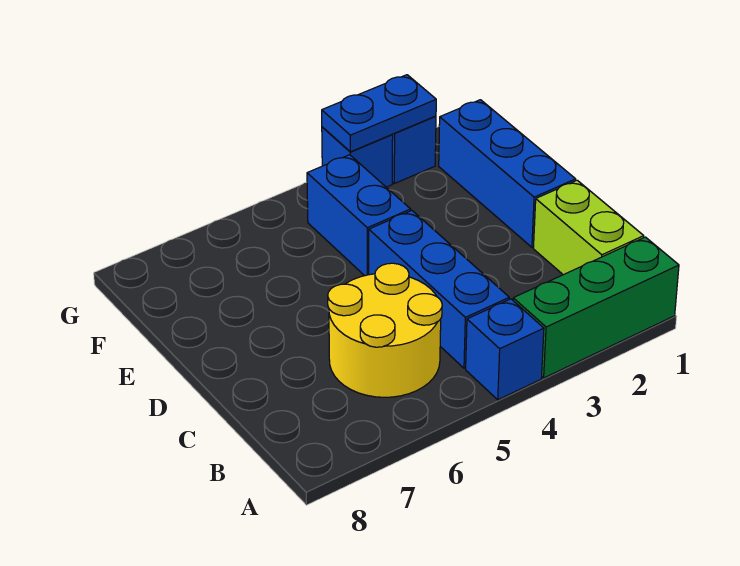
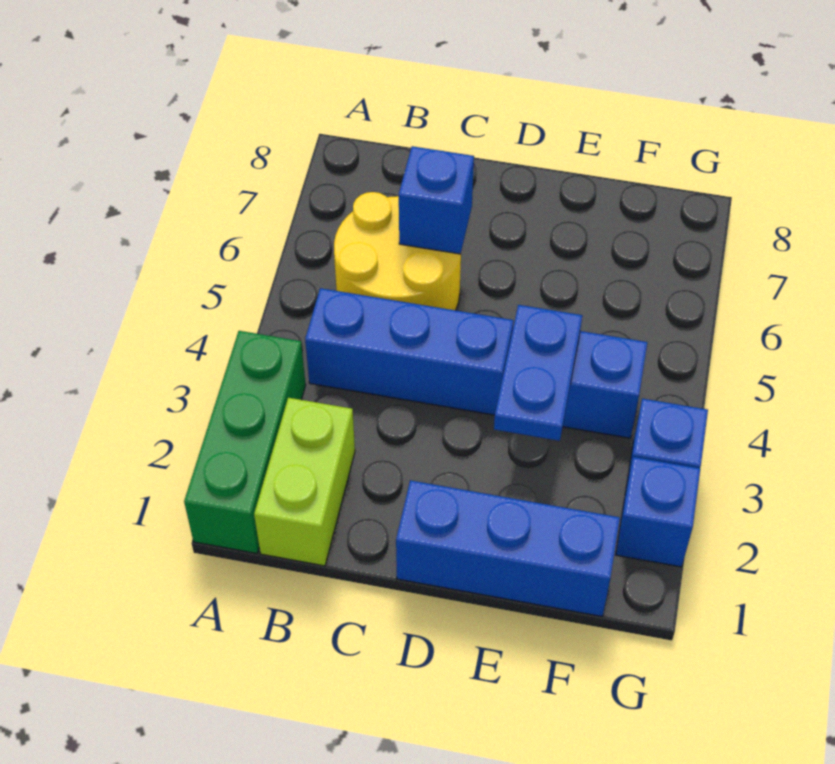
blue 1x1 brick [466,299,544,400] -> blue 1x1 brick moved to [399,146,474,254]
lime 1x2 brick [533,180,644,275] -> lime 1x2 brick turned to [254,398,355,566]
blue 1x2 plate [322,75,436,152] -> blue 1x2 plate moved to [494,305,582,441]

